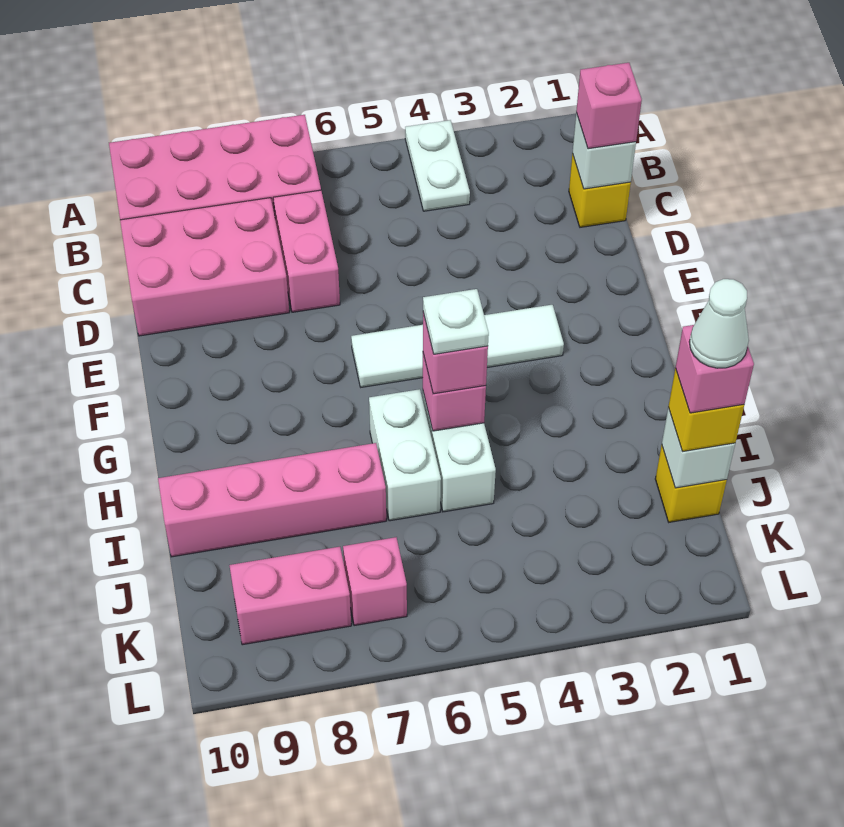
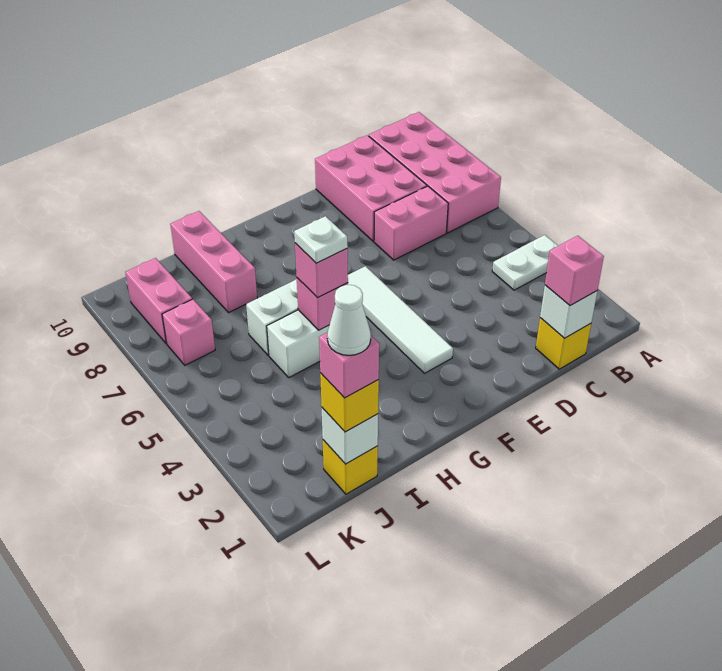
pink 1x4 brick [158,443,386,557] -> pink 1x3 brick [170,211,257,312]

